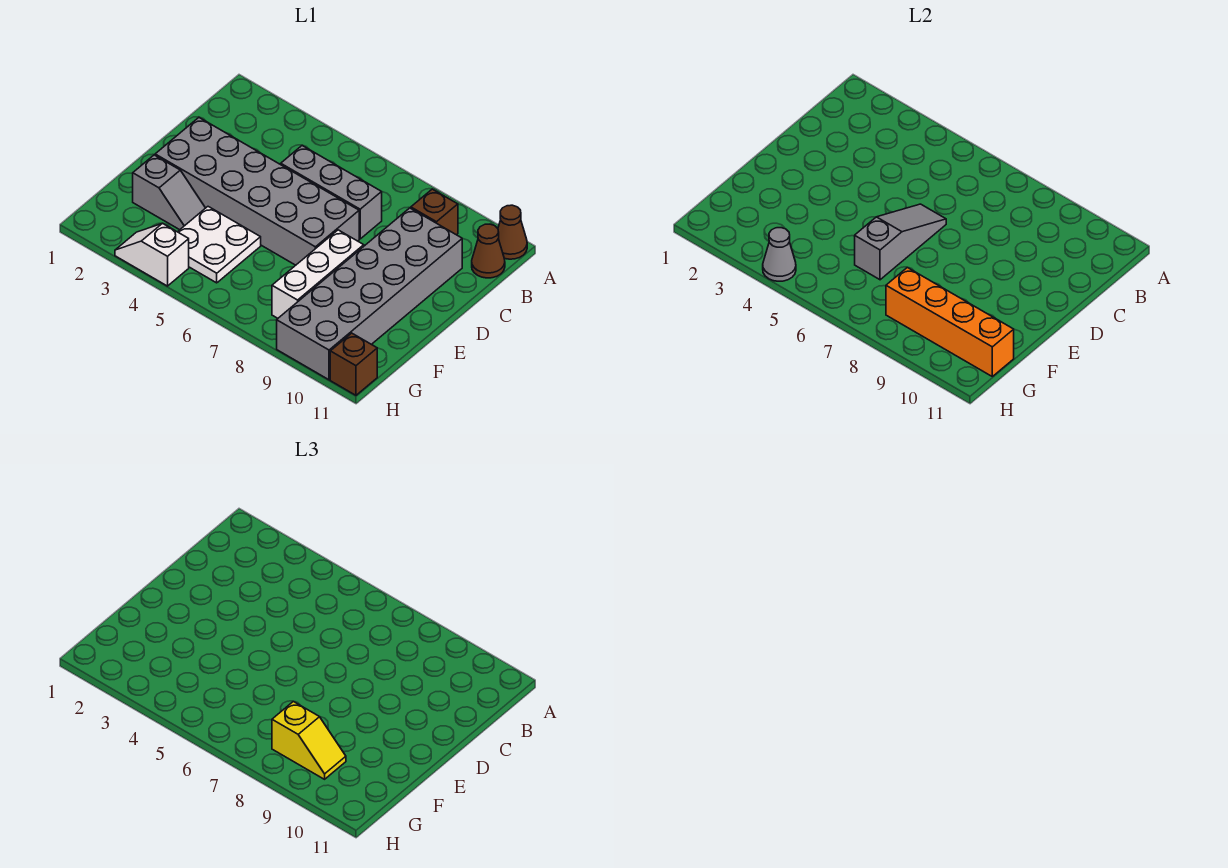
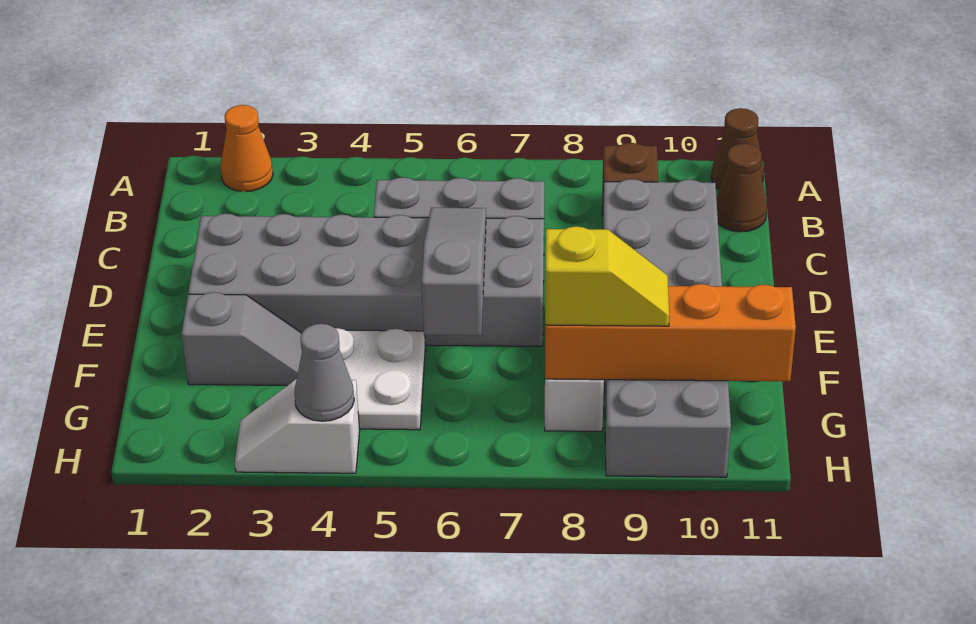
none -> orange 1x1 cone [221,105,273,192]
brown 1x1 brick [330,333,377,395] -> none

